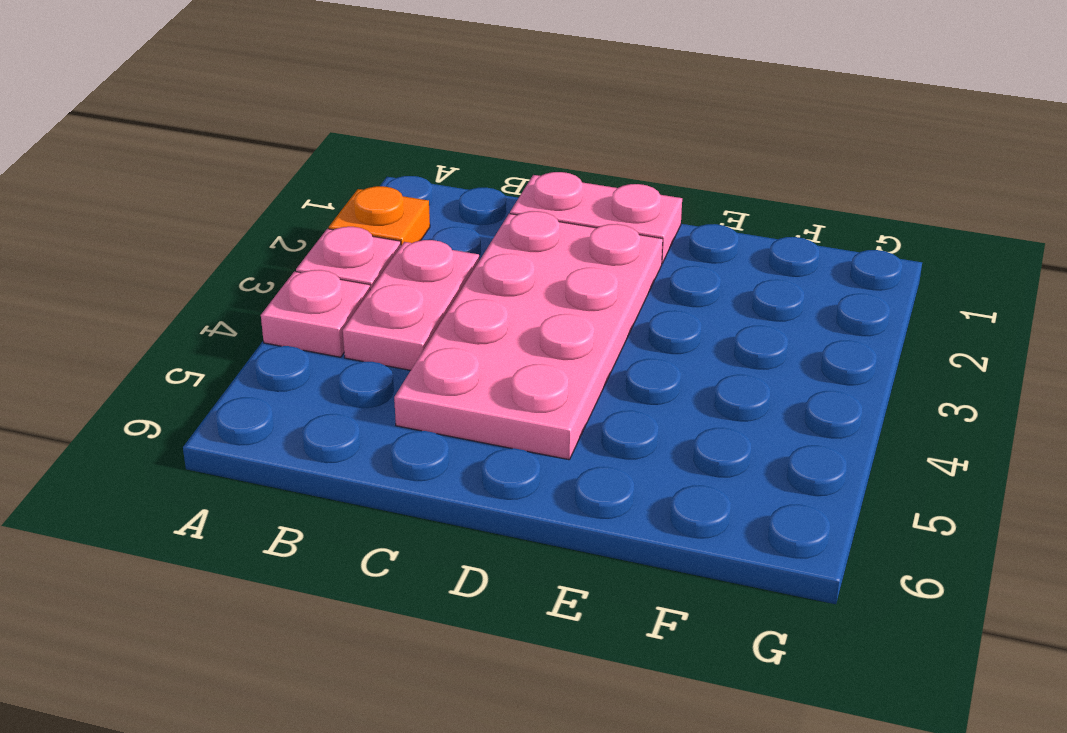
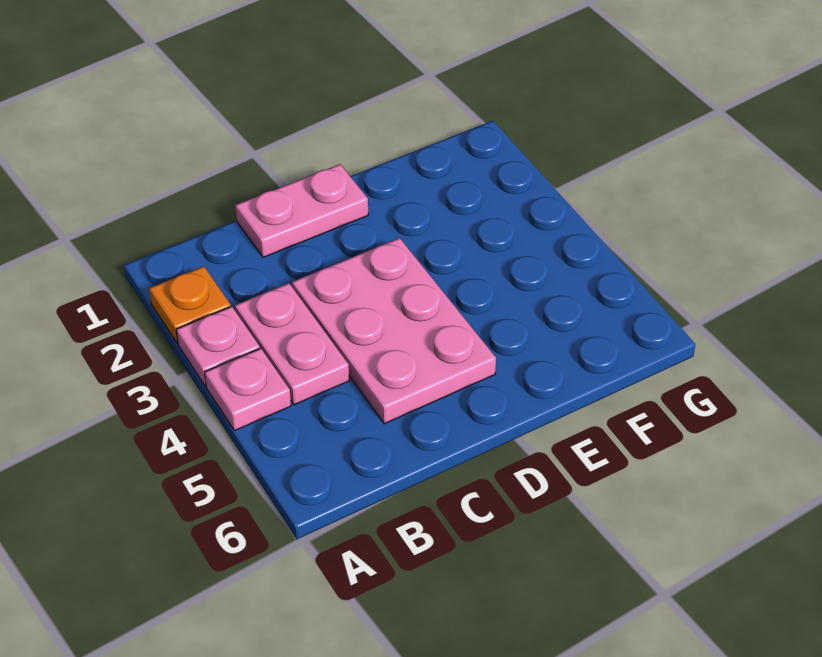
pink 2x4 plate [394,211,663,460] -> pink 2x3 plate [292,238,496,424]

